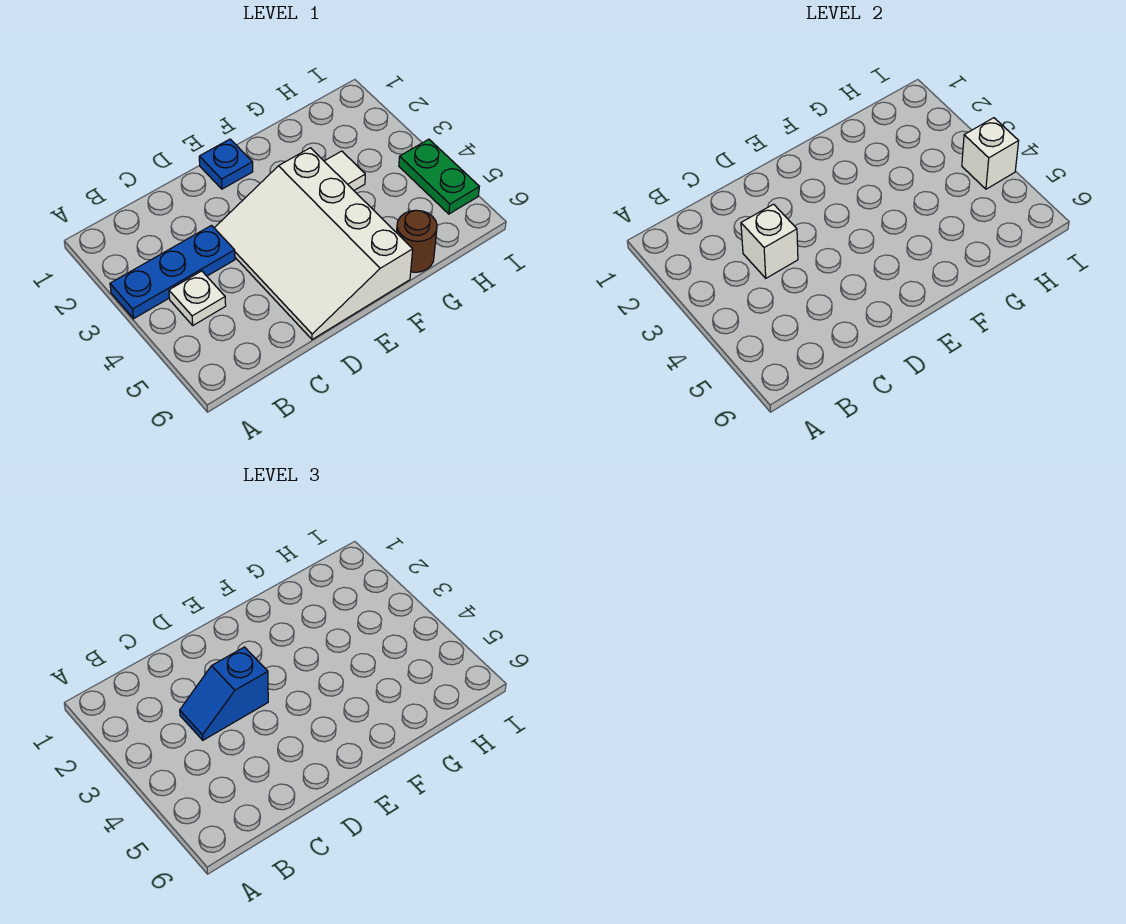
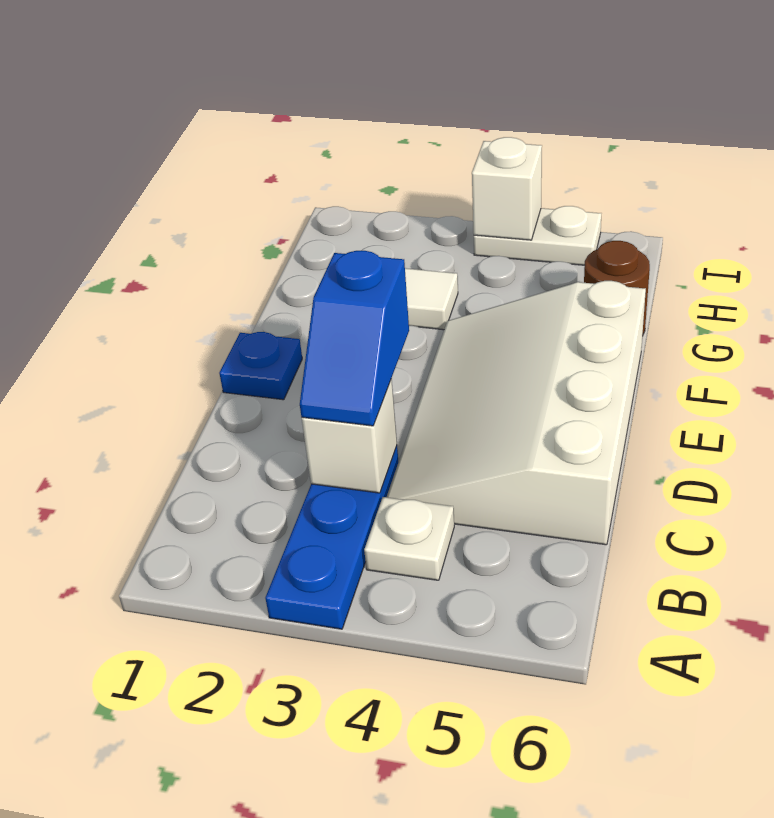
white 3x4 slope [215,148,413,339] -> white 3x4 slope turned to [387,281,646,545]
green 1x2 plate [399,139,479,214] -> white 1x2 plate [474,206,601,265]

